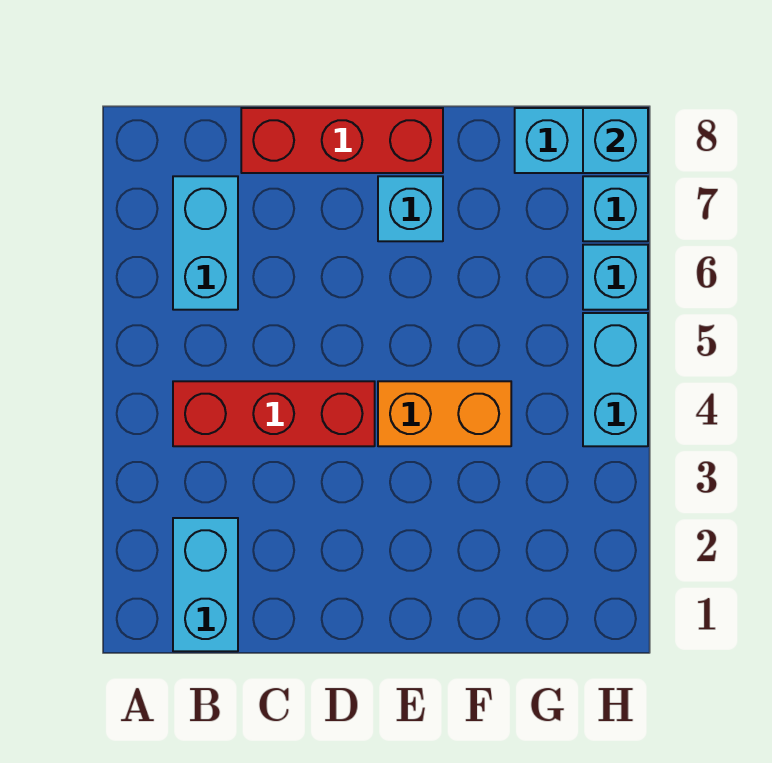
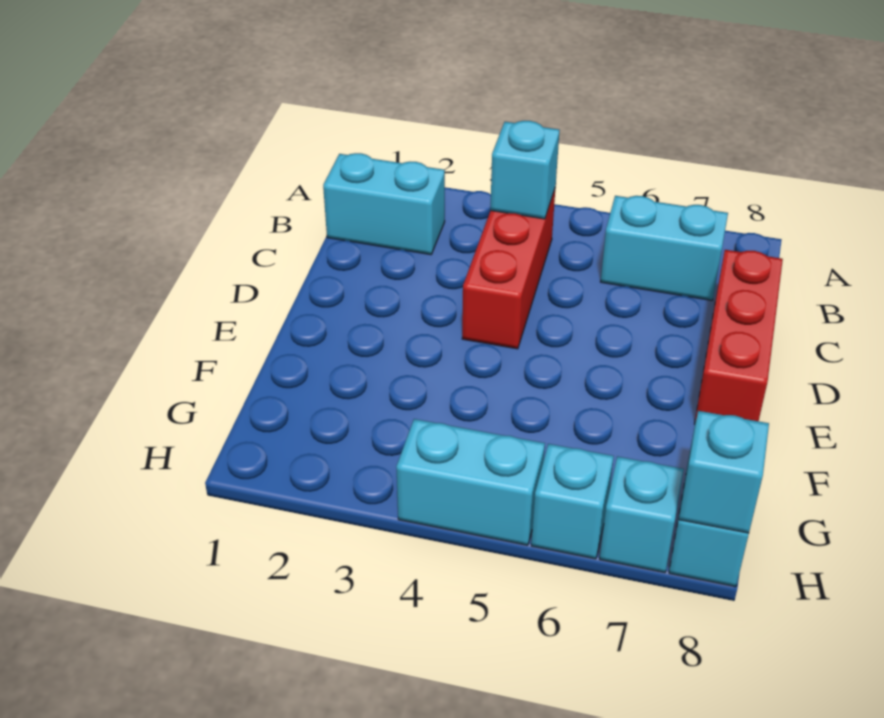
orange 1x2 brick [378,381,511,446] -> none
cyan 1x1 brick [378,176,443,241] -> cyan 1x1 brick moved to [490,121,559,219]

